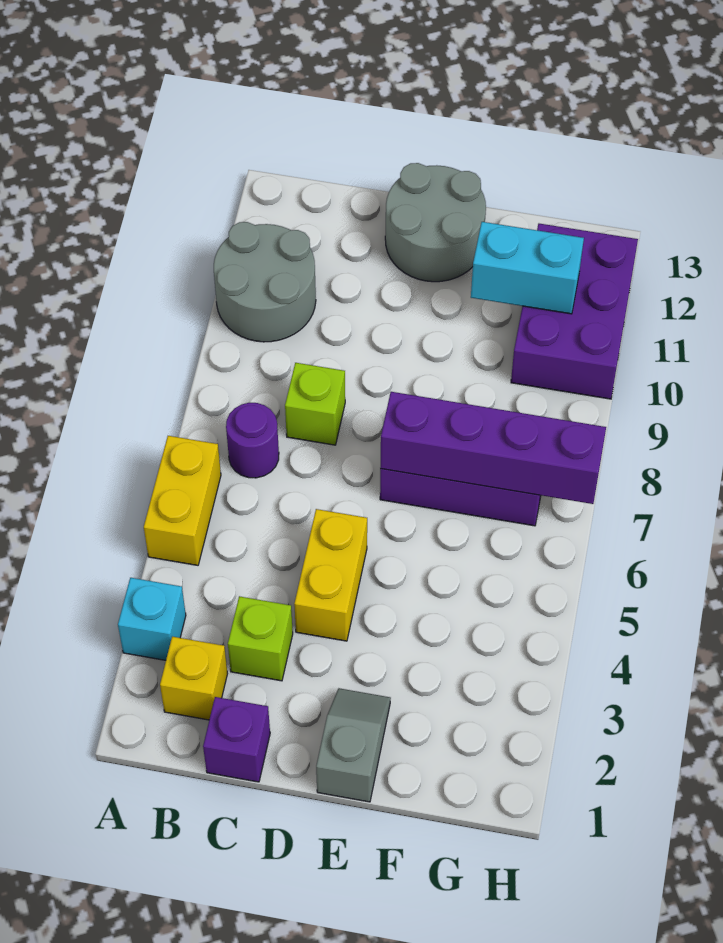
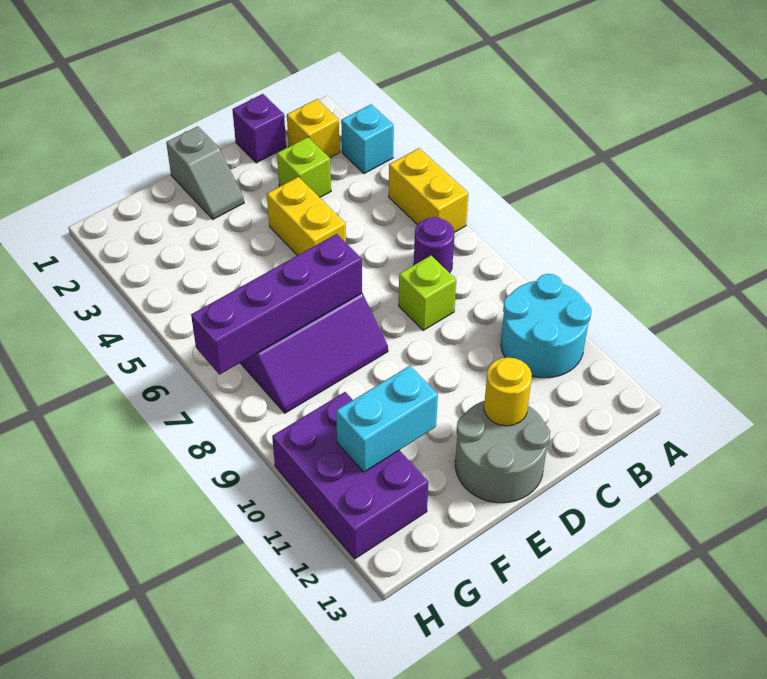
grey 2x2 round brick [214,222,316,342] -> cyan 2x2 round brick [501,274,591,378]
none -> yellow 1x1 round brick [484,357,532,426]

